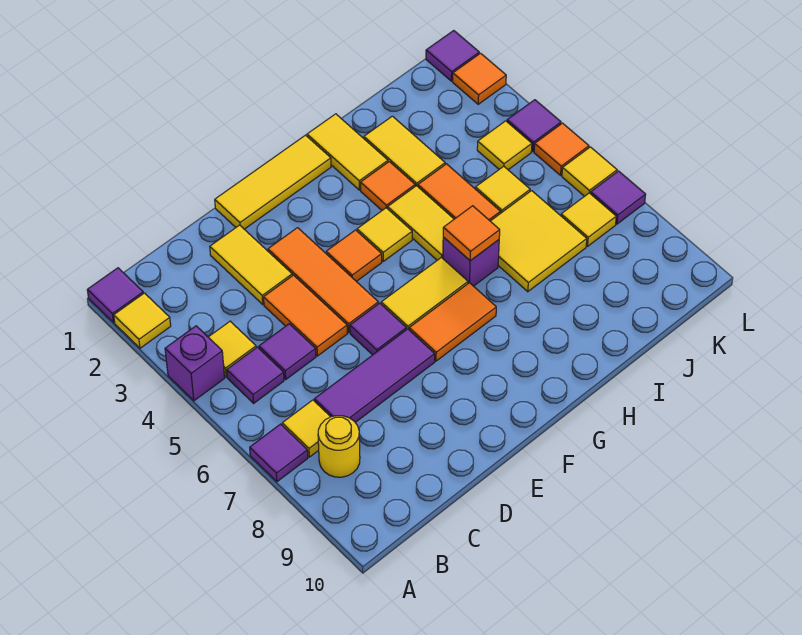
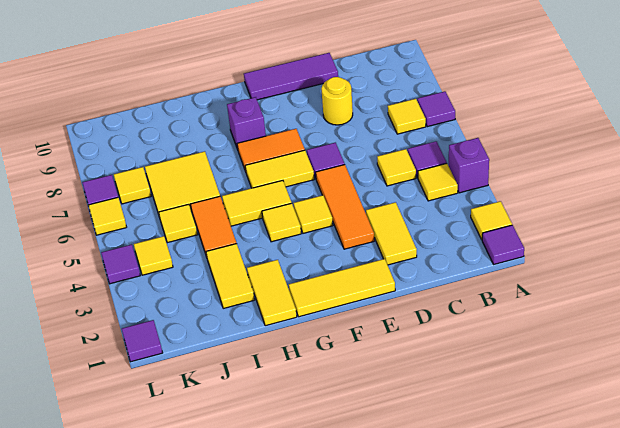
yellow 1x1 round brick [318,416,360,477] -> yellow 1x1 round brick moved to [321,77,353,125]
purple 1x1 tile [259,324,316,379] -> yellow 1x1 tile [377,149,416,186]
purple 1x3 tile [314,329,435,422] -> purple 1x3 tile moved to [244,53,338,100]
orange 1x2 tile [264,275,347,356] -> none
orange 1x1 tile [326,230,382,281] -> yellow 1x1 tile [294,195,333,233]
orange 1x1 tile [361,162,415,210] -> none
yellow 1x2 tile [388,186,454,260] -> yellow 1x2 tile turned to [222,180,292,226]
purple 1x1 brick [443,237,499,286] -> purple 1x1 brick moved to [227,97,266,149]
orange 1x1 tile [443,206,500,261] -> none
orange 1x1 tile [453,53,506,104] -> none
orange 1x1 tile [534,123,589,175] -> none

